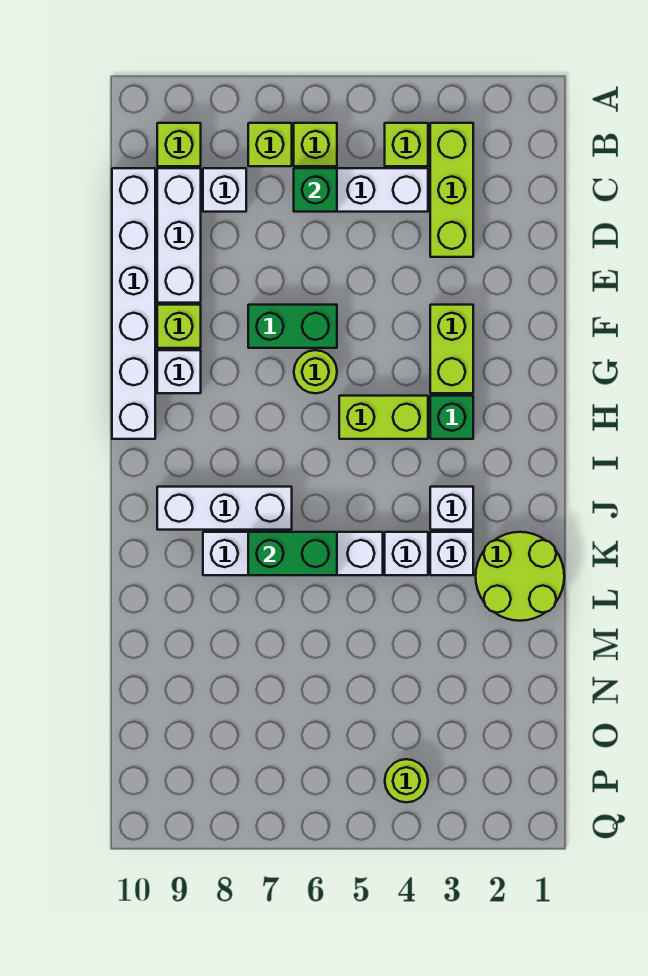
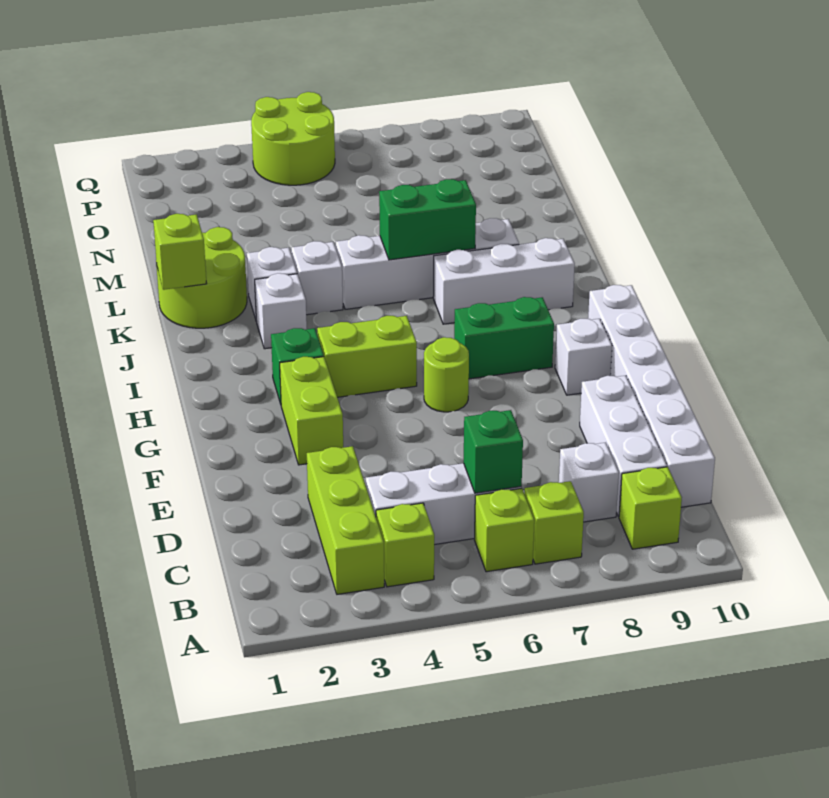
green 1x2 brick [248,305,337,348] -> green 1x2 brick moved to [454,297,554,379]
lime 1x1 brick [157,305,201,348] -> lime 1x1 brick moved to [153,214,207,290]
lime 1x1 round brick [385,759,428,802] -> lime 2x2 round brick [251,92,335,185]

